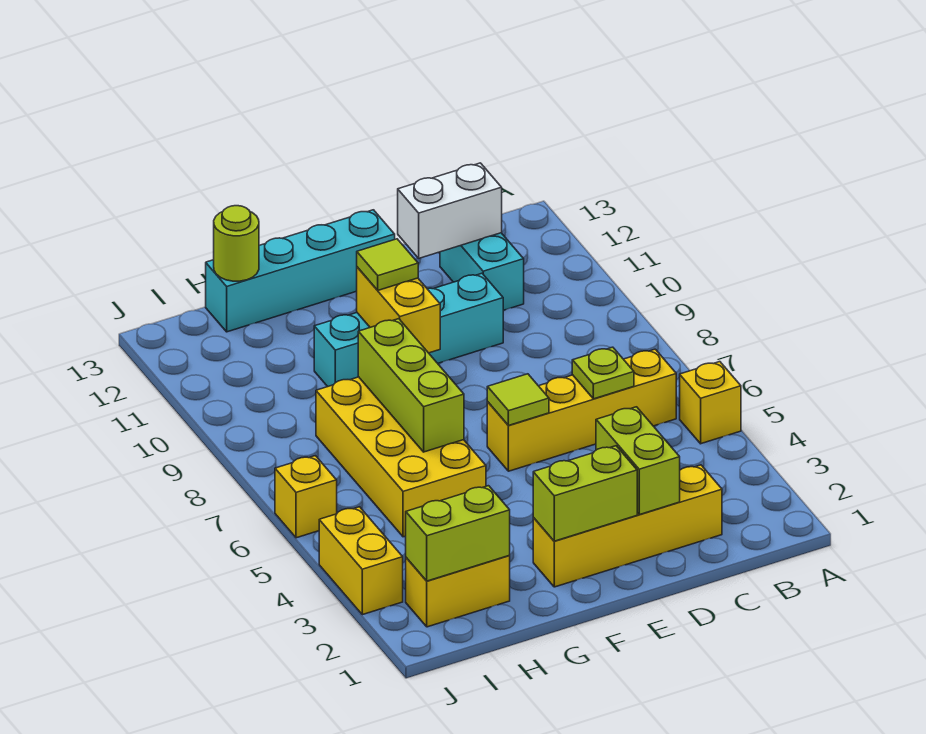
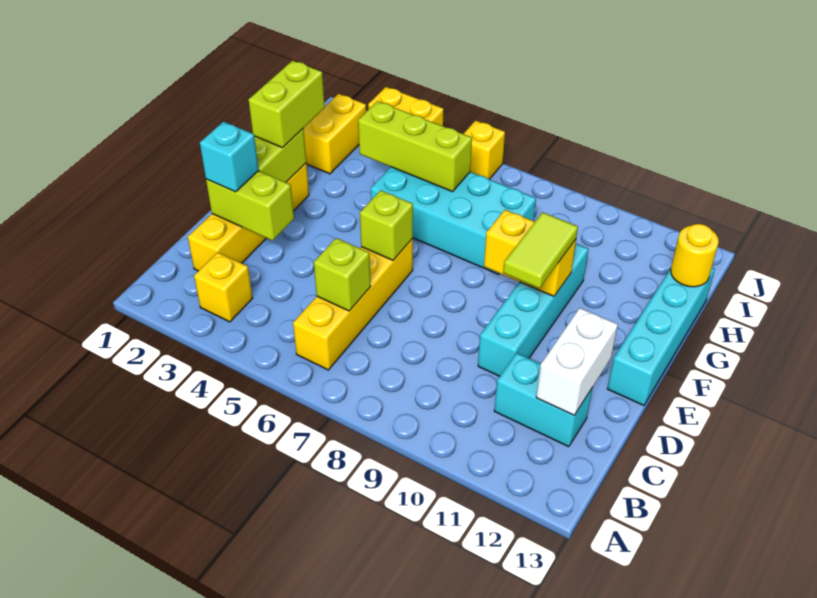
yellow 1x1 brick [680,362,741,444] -> yellow 1x1 brick moved to [194,252,253,322]
lime 1x1 plate [572,347,634,399] -> lime 1x1 brick [314,238,371,311]
none -> cyan 1x1 brick [200,122,259,192]
lime 1x1 tile [487,374,549,426] -> lime 1x1 brick [360,190,413,260]
lime 1x1 tile [357,239,418,290] -> lime 1x2 tile [503,212,578,288]
yellow 2x4 brick [316,377,486,537] -> cyan 2x4 brick [371,167,536,274]
lime 1x3 brick [358,319,464,452] -> lime 1x3 brick moved to [358,101,472,192]
lime 1x2 brick [406,486,510,581] -> lime 1x2 brick moved to [249,61,325,147]
lime 1x1 round brick [214,206,259,281] -> yellow 1x1 round brick [671,224,719,287]

